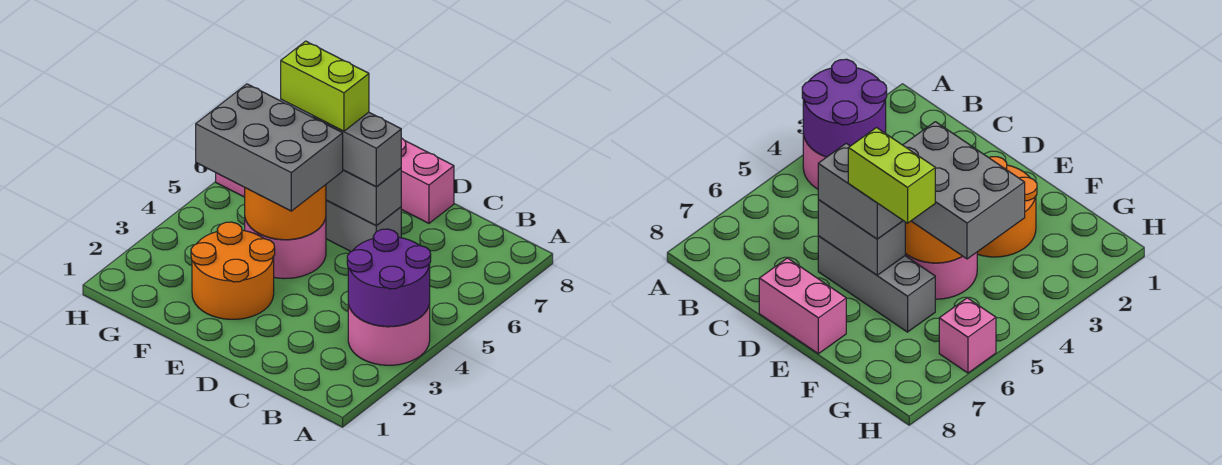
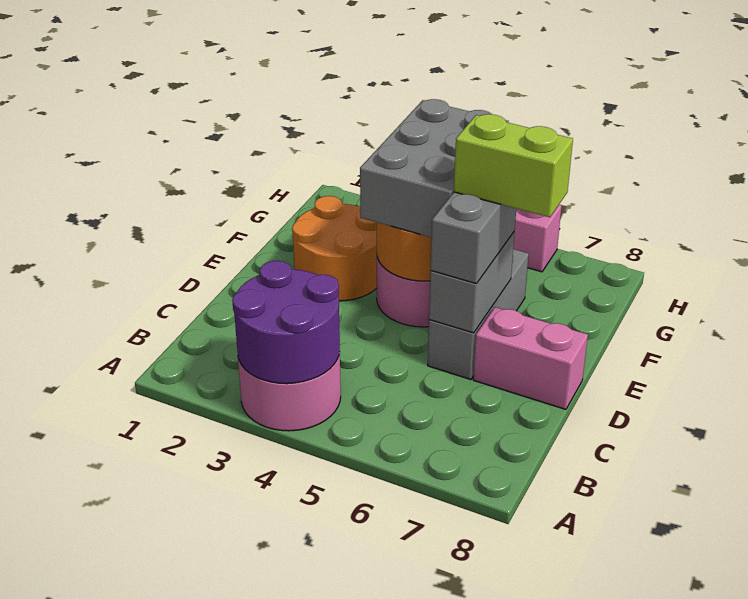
pink 1x2 brick [401,138,454,223] -> pink 1x2 brick turned to [473,307,588,409]
lime 1x2 brick [281,41,369,131] -> lime 1x2 brick turned to [454,114,573,217]

